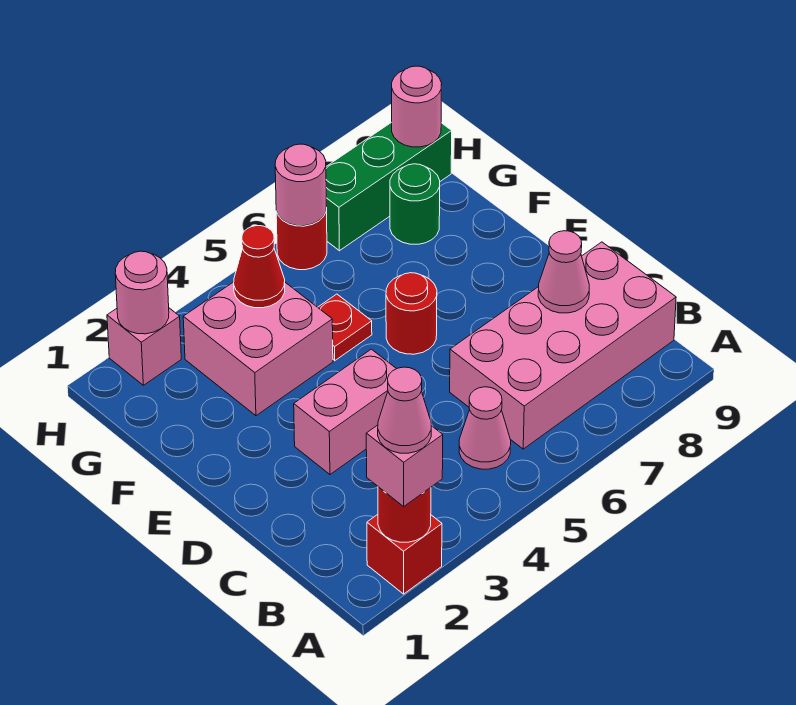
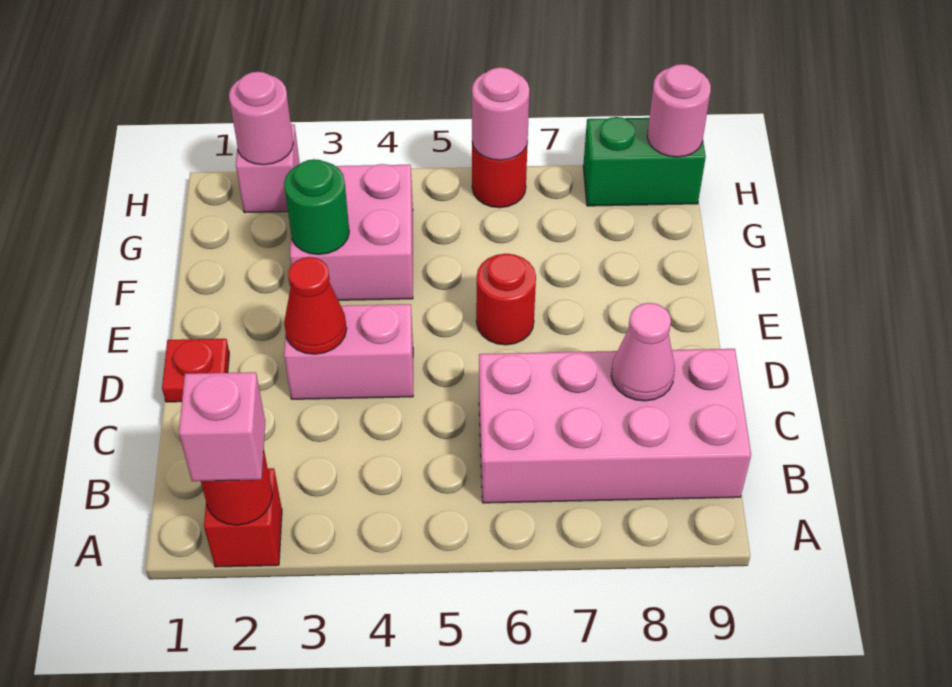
pink 1x1 cone [378,367,431,453] -> none
pink 1x1 cone [459,387,511,469] -> none
red 1x1 plate [318,294,372,361] -> red 1x1 plate moved to [162,339,229,402]
red 1x1 cone [234,226,285,308] -> red 1x1 cone moved to [284,257,347,354]
green 1x1 round brick [390,164,440,244] -> green 1x1 round brick moved to [284,159,349,254]
green 1x3 brick [326,122,452,251] -> green 1x2 brick [583,117,706,206]

